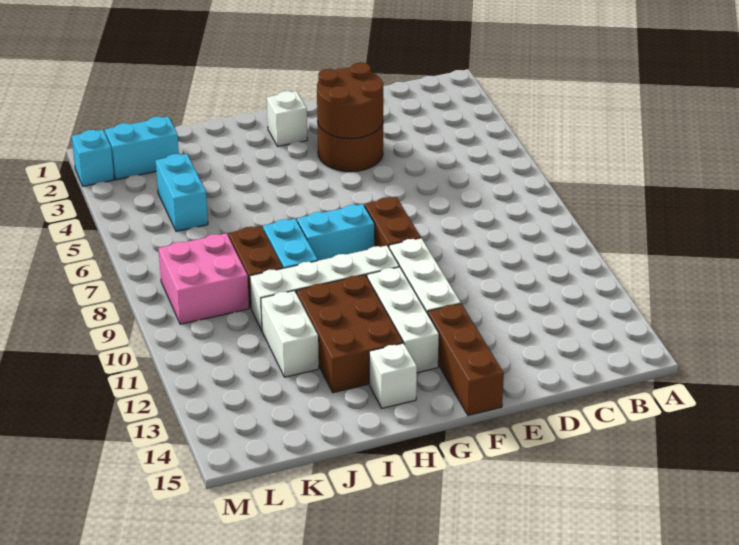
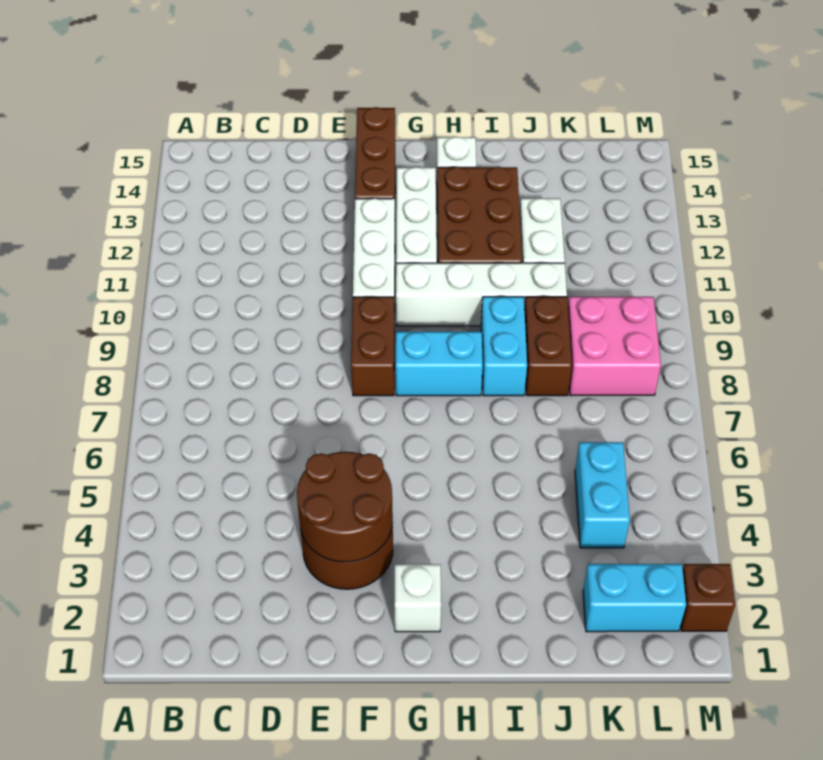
cyan 1x1 brick [72,130,114,186] -> brown 1x1 brick [681,564,735,631]

